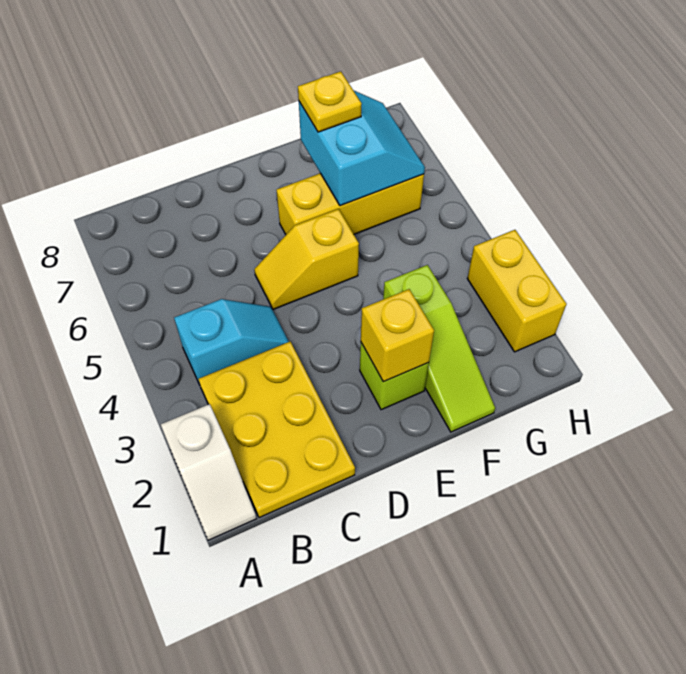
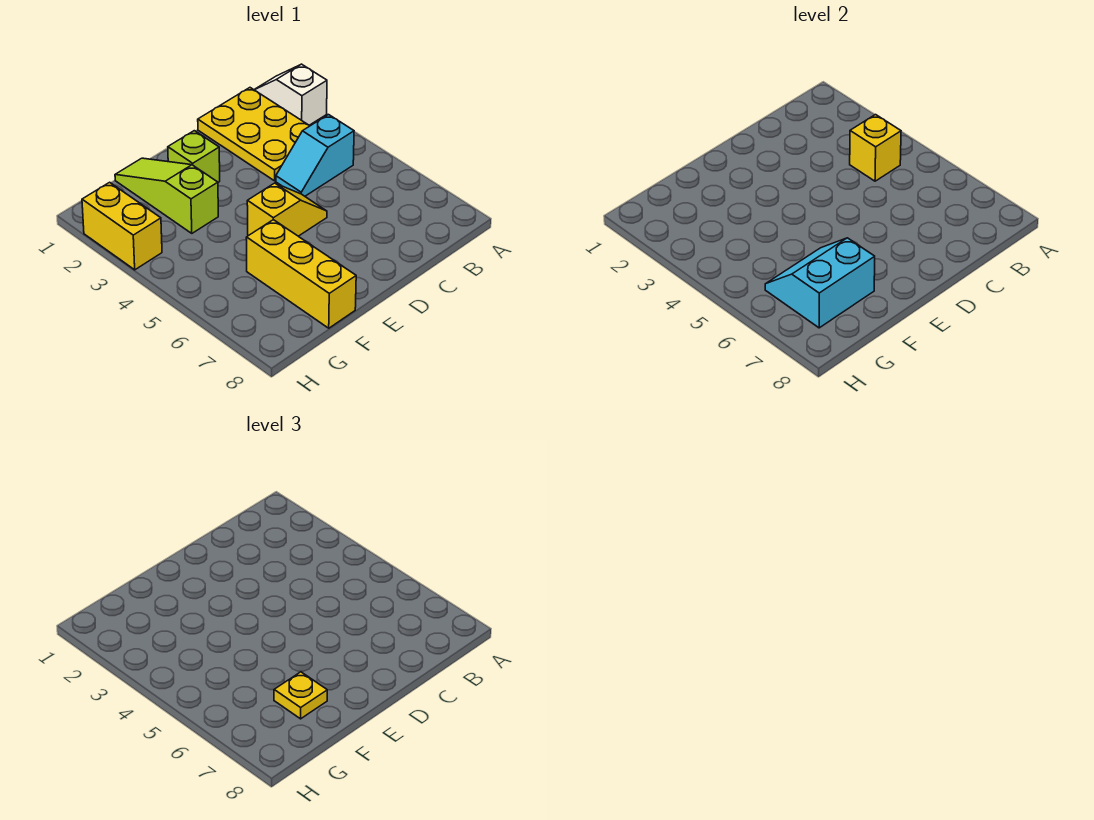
yellow 1x1 brick [361,289,434,382] -> yellow 1x1 brick moved to [850,115,901,181]
yellow 1x3 brick [277,173,424,234] -> yellow 1x3 brick turned to [246,220,356,328]
cyan 2x2 slope [299,90,425,206] -> cyan 2x2 slope turned to [765,238,875,328]

